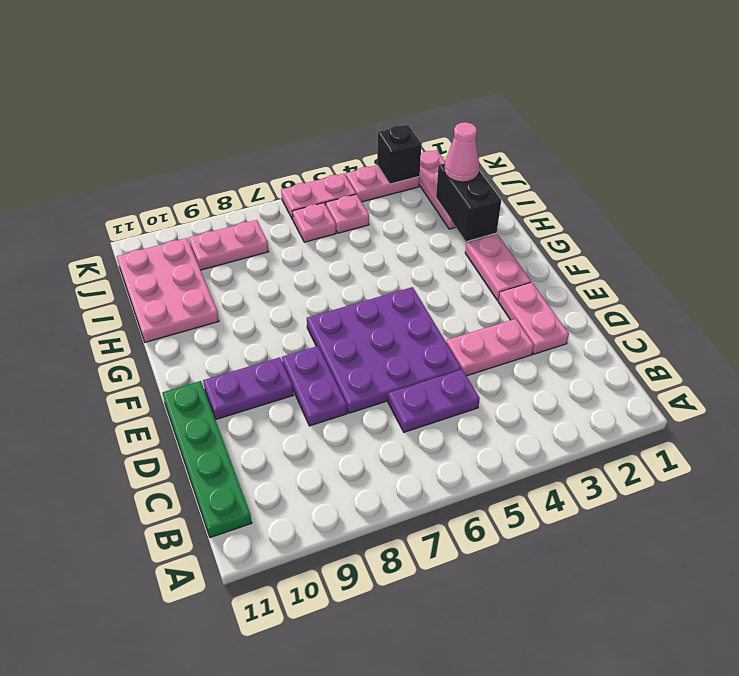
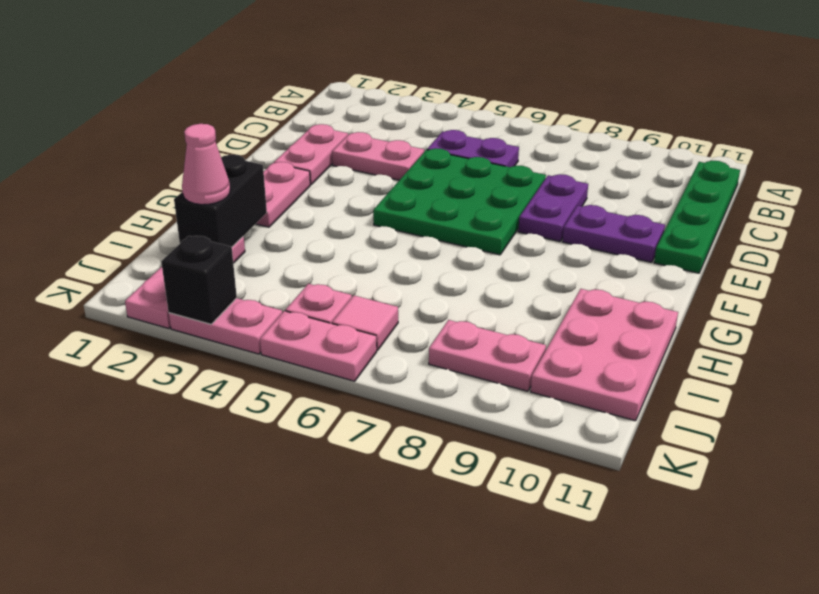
purple 3x3 plate [307,287,461,413] -> green 3x3 plate [373,148,546,255]
pink 1x1 plate [293,203,336,242] -> pink 1x1 tile [332,295,398,350]

